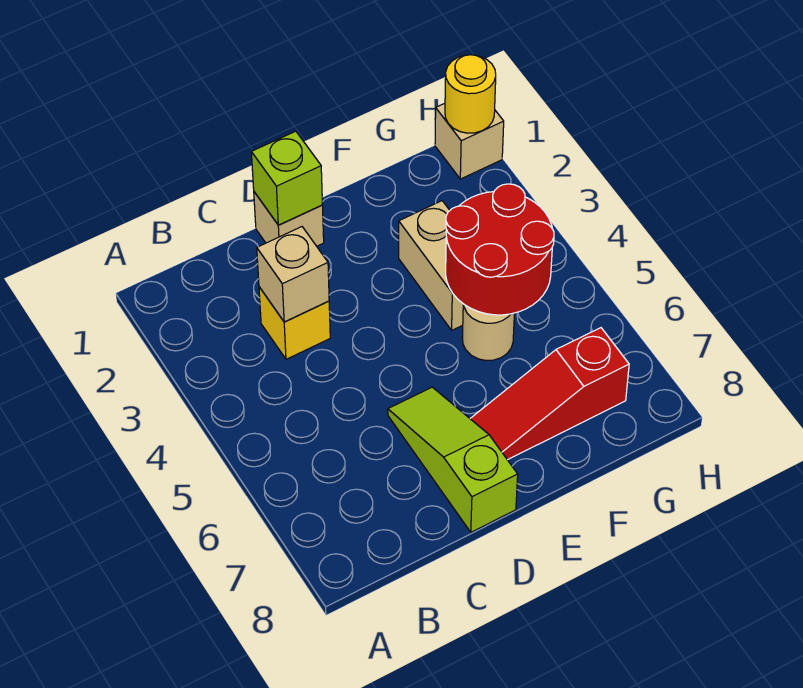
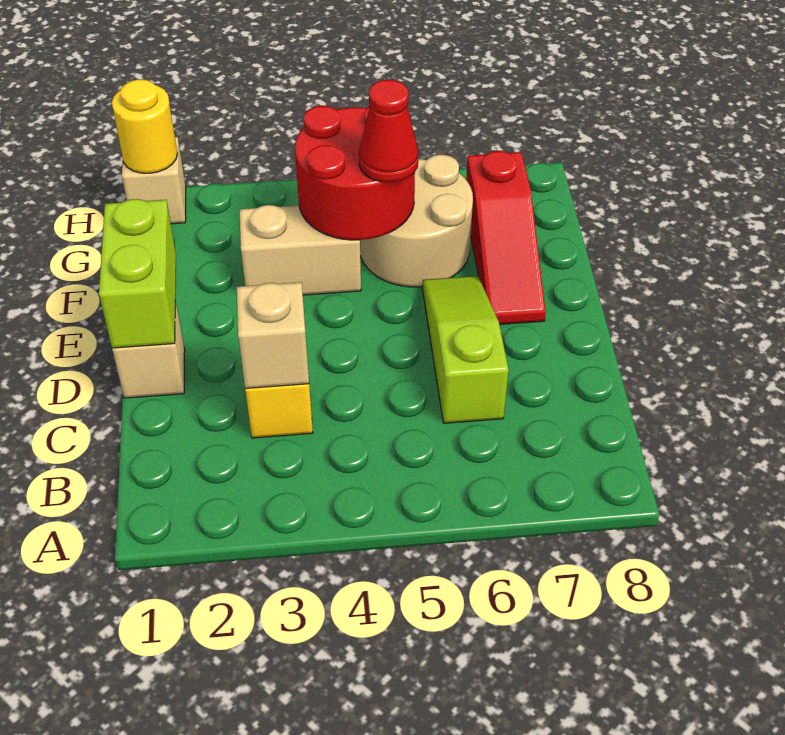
lime 1x1 brick [251,131,322,225] -> lime 1x2 brick [99,199,176,348]
lime 1x3 slope [388,387,518,532] -> lime 1x3 slope turned to [422,276,509,423]
tan 1x1 round brick [462,304,514,361] -> tan 2x2 round brick [360,155,473,287]
none -> red 1x1 cone [359,80,419,182]

